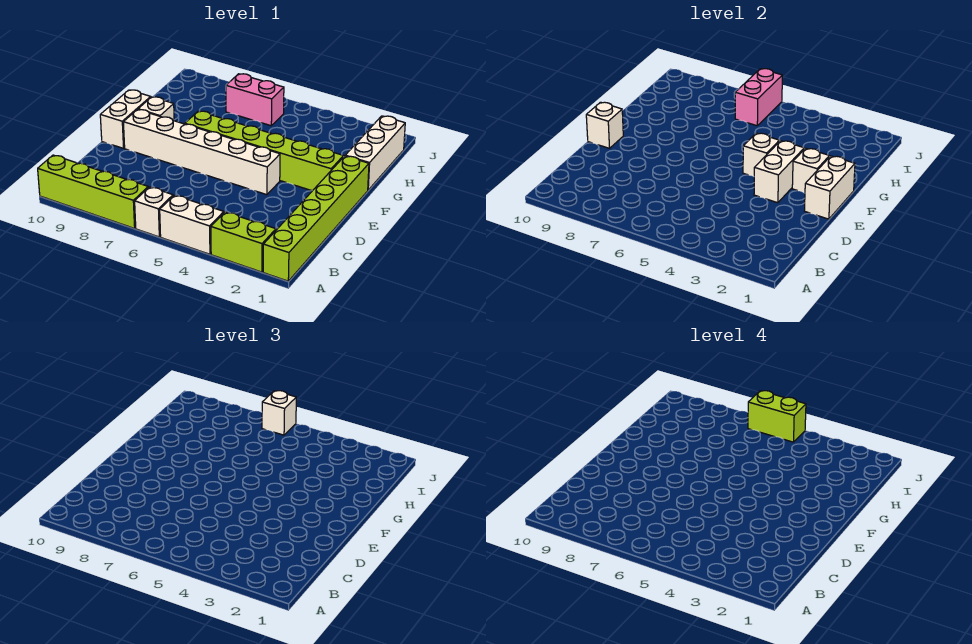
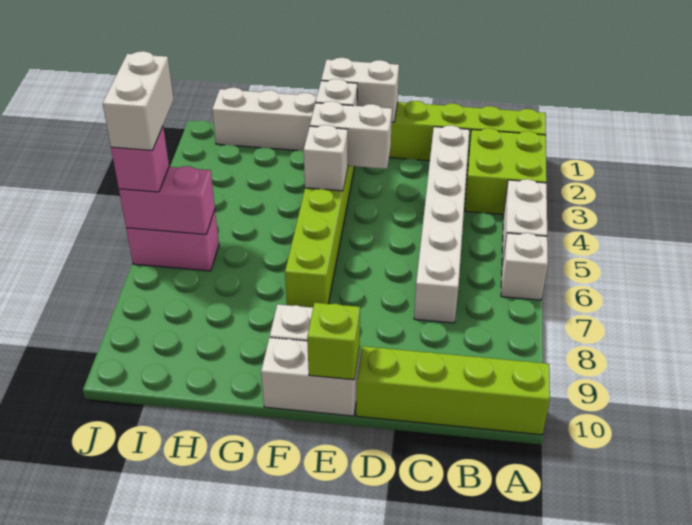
lime 1x2 brick [211,212,276,272] -> lime 2x2 brick [465,128,547,215]
lime 1x4 brick [38,155,148,228] -> lime 1x4 brick turned to [356,346,550,435]
white 1x6 brick [123,110,280,195] -> white 1x6 brick moved to [414,125,469,323]
white 1x1 brick [586,102,623,148] -> lime 1x1 brick [307,303,360,380]
pink 1x2 brick [226,74,284,126] -> pink 1x2 brick turned to [126,210,219,271]
lime 1x2 brick [748,391,806,442] -> white 1x2 brick [103,51,174,150]
white 1x1 brick [262,391,296,435] -> pink 1x1 brick [111,127,169,192]

